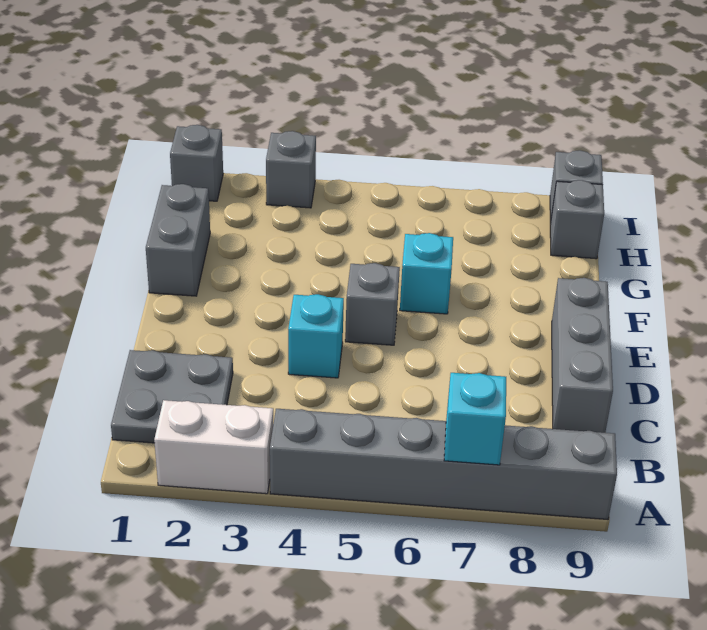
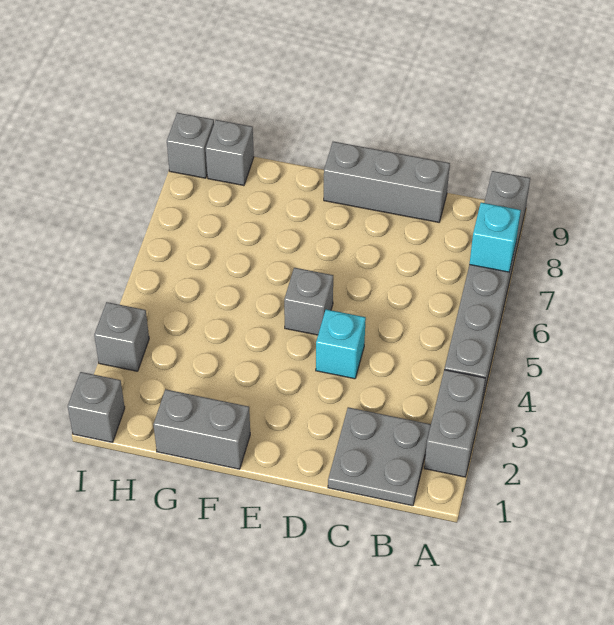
white 1x2 brick [154,400,273,494] -> grey 1x2 brick [424,370,485,477]
cyan 1x1 brick [400,233,453,314] -> none

